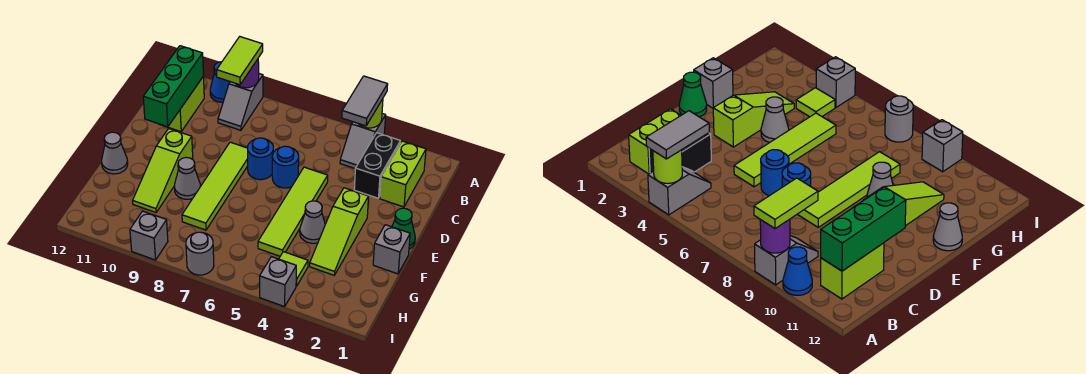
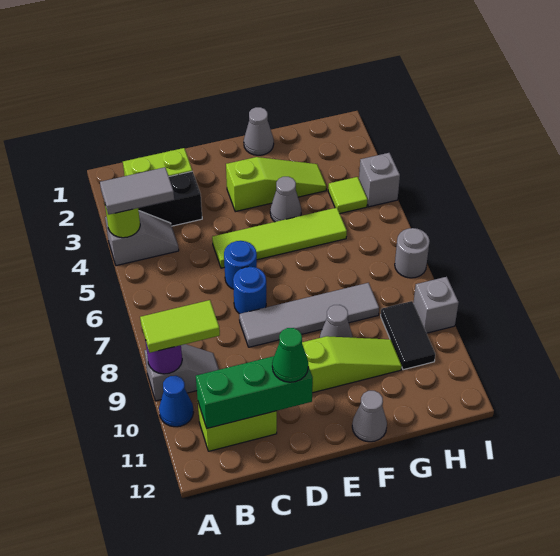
lime 1x4 tile [182,142,248,230] -> grey 1x4 tile [239,283,379,347]
green 1x1 cone [392,208,415,249] -> green 1x1 cone moved to [272,328,308,382]
grey 1x1 brick [373,225,410,274] -> grey 1x1 cone [244,107,274,155]
none -> black 1x2 tile [381,301,435,370]

